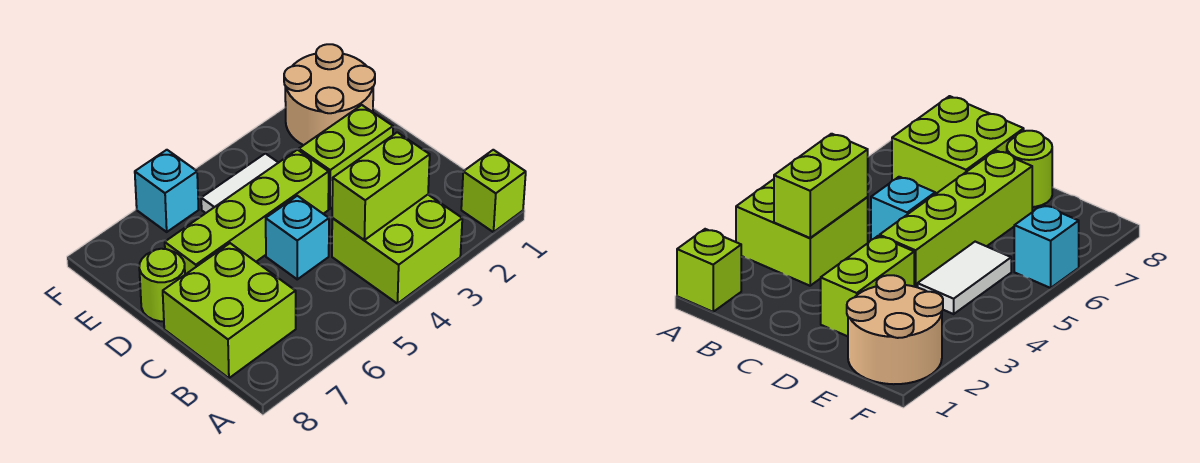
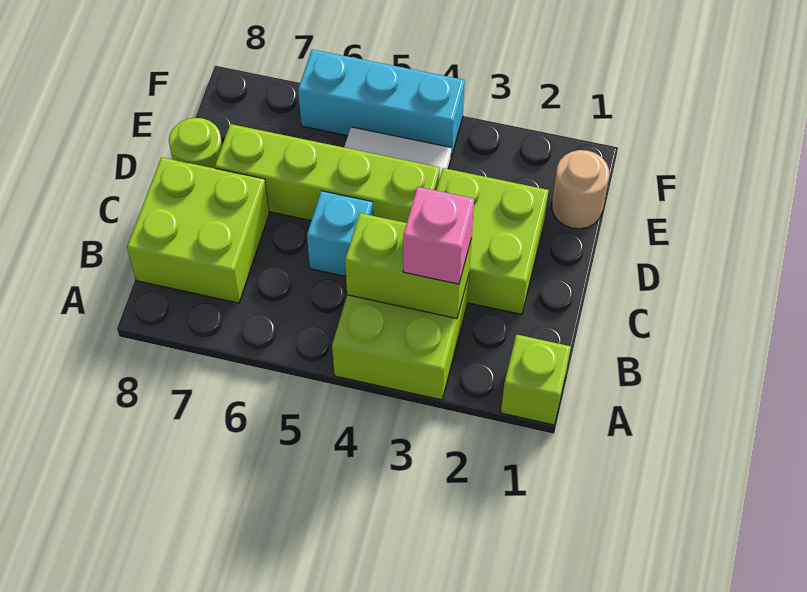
none -> pink 1x1 brick [403,187,474,284]
lime 1x2 brick [299,105,393,209] -> lime 2x2 brick [436,168,549,314]
tan 2x2 round brick [284,44,375,145] -> tan 1x1 round brick [552,150,609,229]
cyan 1x1 brick [135,150,199,232] -> cyan 1x3 brick [298,49,465,157]

